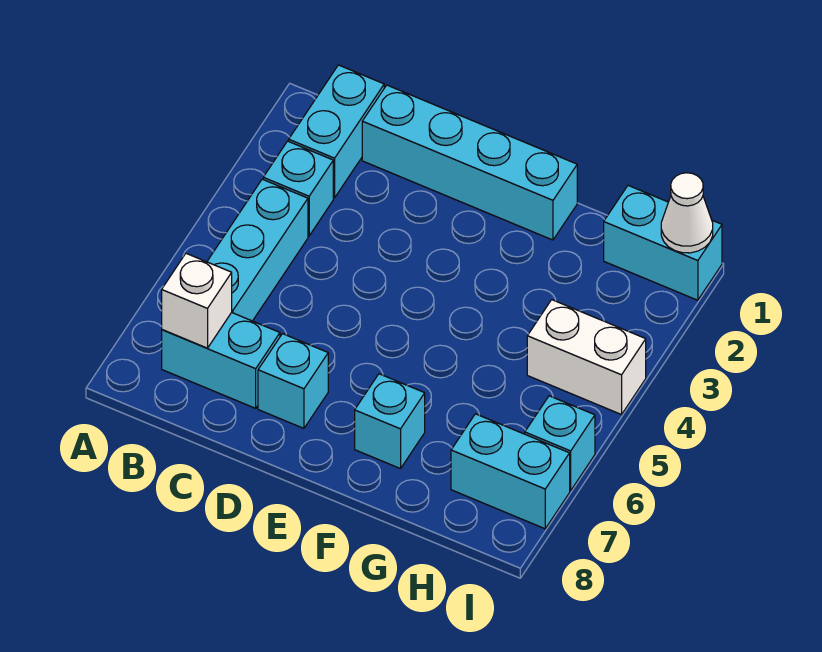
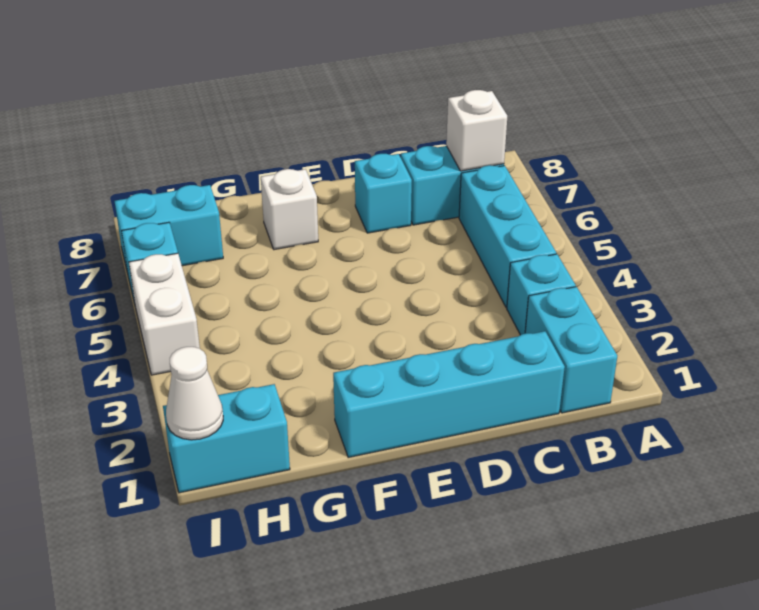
cyan 1x1 brick [355,374,425,469] -> white 1x1 brick [261,169,318,250]
white 1x2 brick [527,300,646,415] -> white 1x2 brick turned to [129,253,200,375]

